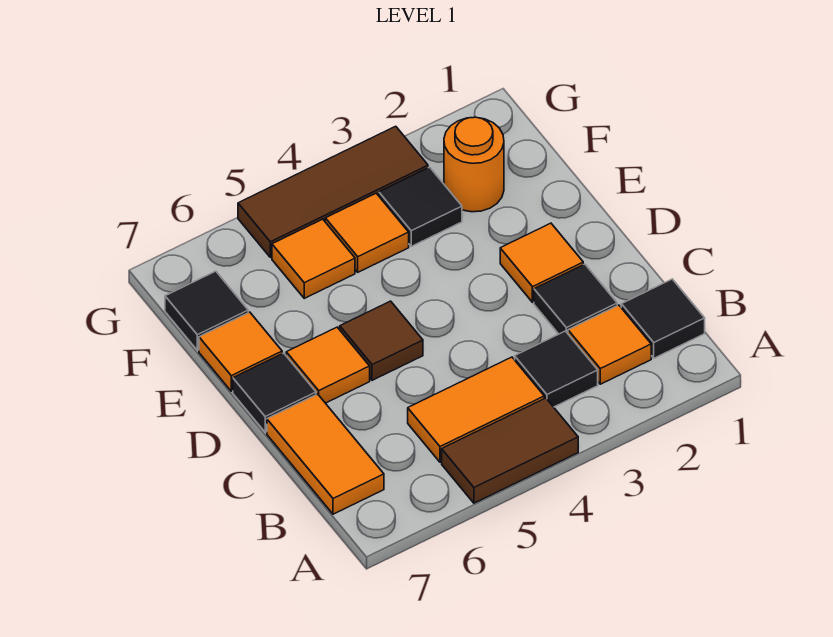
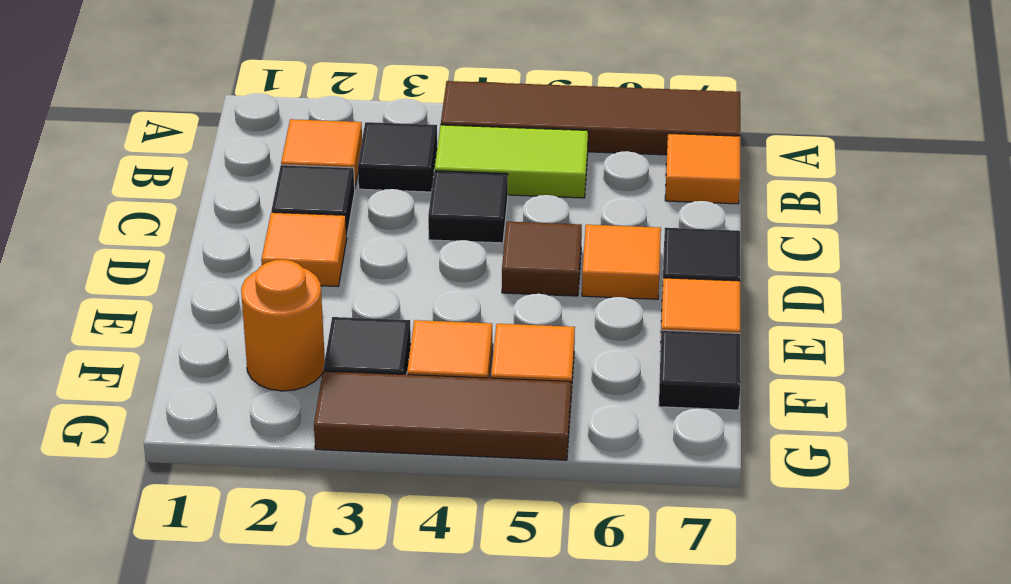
brown 1x2 tile [442,398,578,503] -> brown 1x4 tile [441,81,740,155]
black 1x1 tile [621,279,705,358] -> black 1x1 tile moved to [428,171,508,243]
orange 1x2 tile [408,357,544,462] -> lime 1x2 tile [435,125,588,198]
orange 1x2 tile [267,394,384,514] -> orange 1x1 tile [665,133,740,204]

